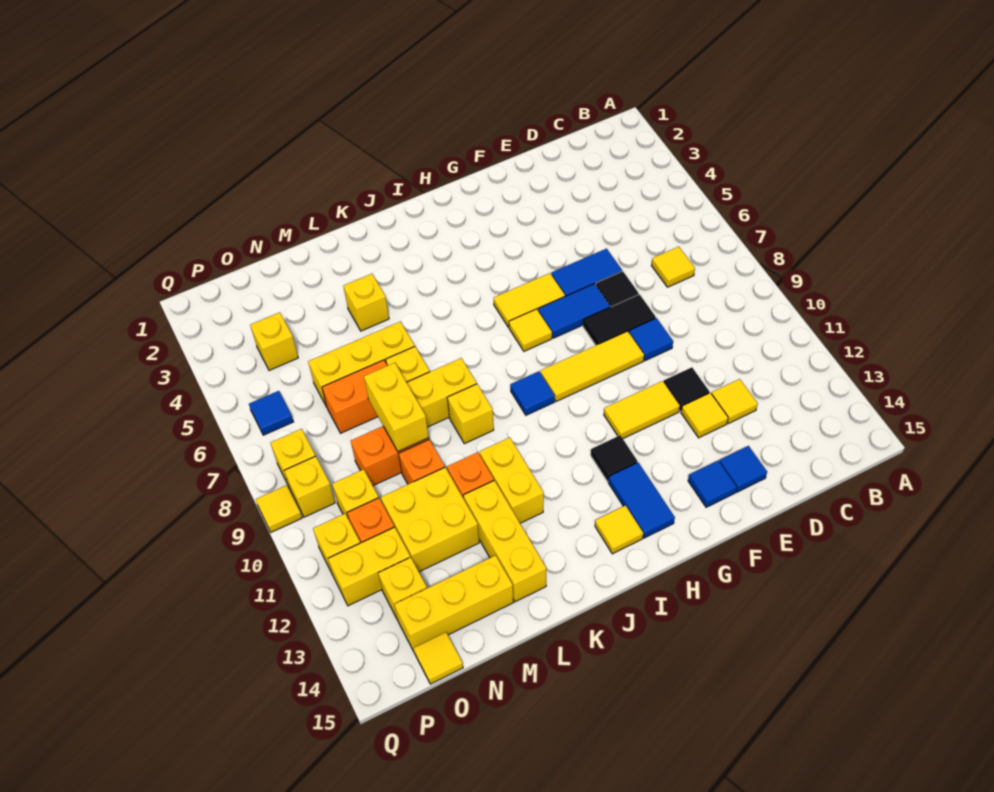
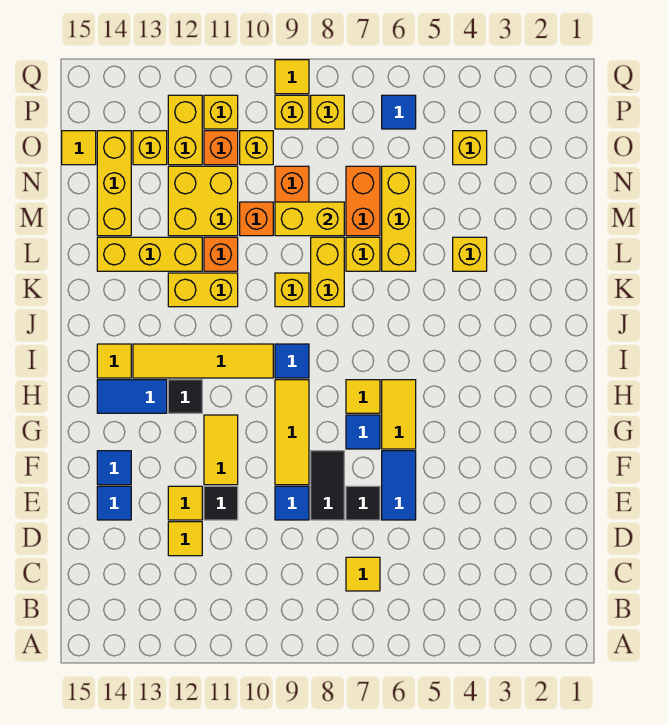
blue 1x2 tile [538,284,610,338] -> blue 1x1 tile [346,415,380,449]
none -> yellow 1x4 tile [133,344,273,378]

